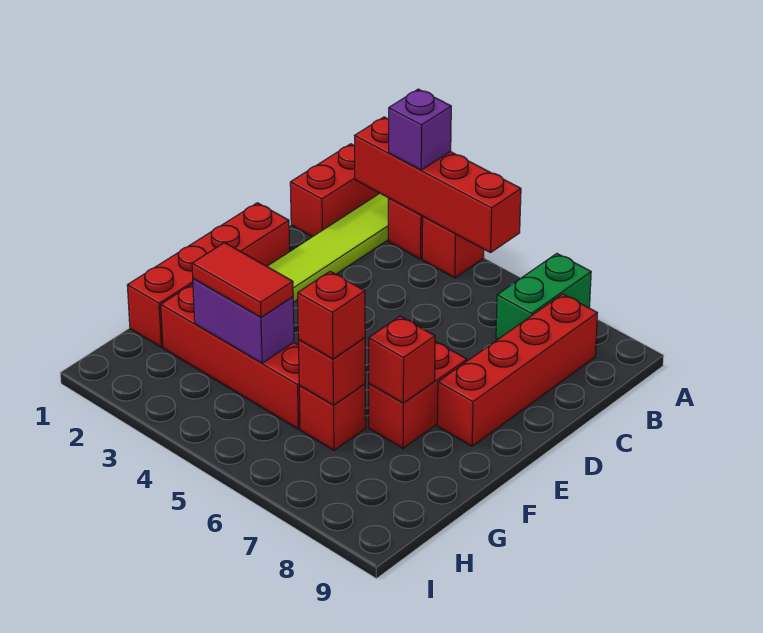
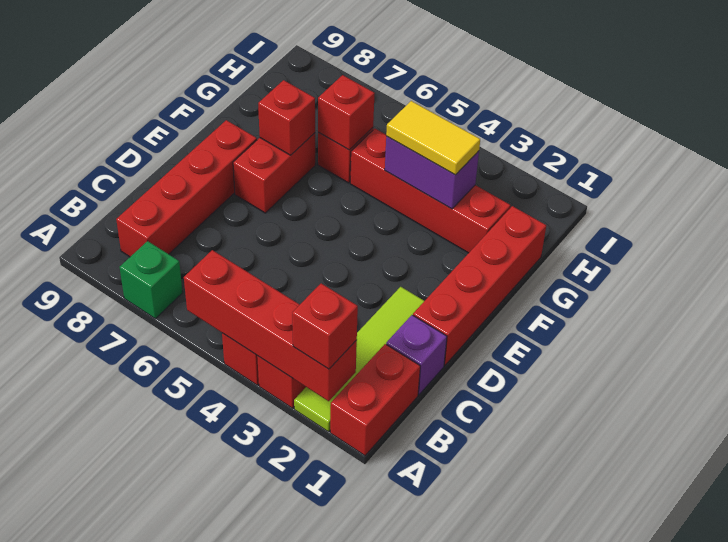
purple 1x1 brick [389,89,451,170] -> purple 1x1 brick moved to [386,315,447,395]
green 1x2 brick [496,254,591,340] -> green 1x1 brick [120,241,183,319]
red 1x2 tile [192,243,293,317] -> yellow 1x2 tile [386,101,480,175]
red 1x1 brick [298,271,365,359] -> red 1x1 brick moved to [292,283,358,369]

